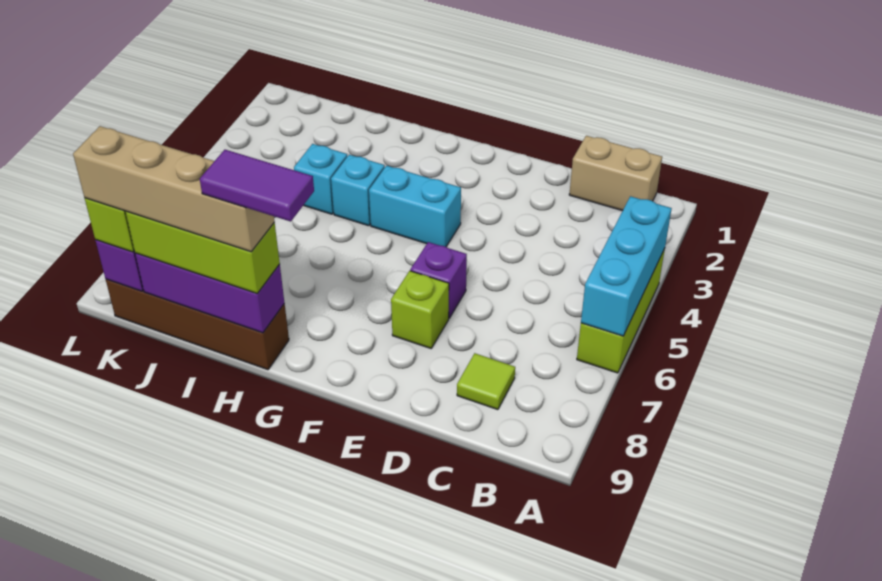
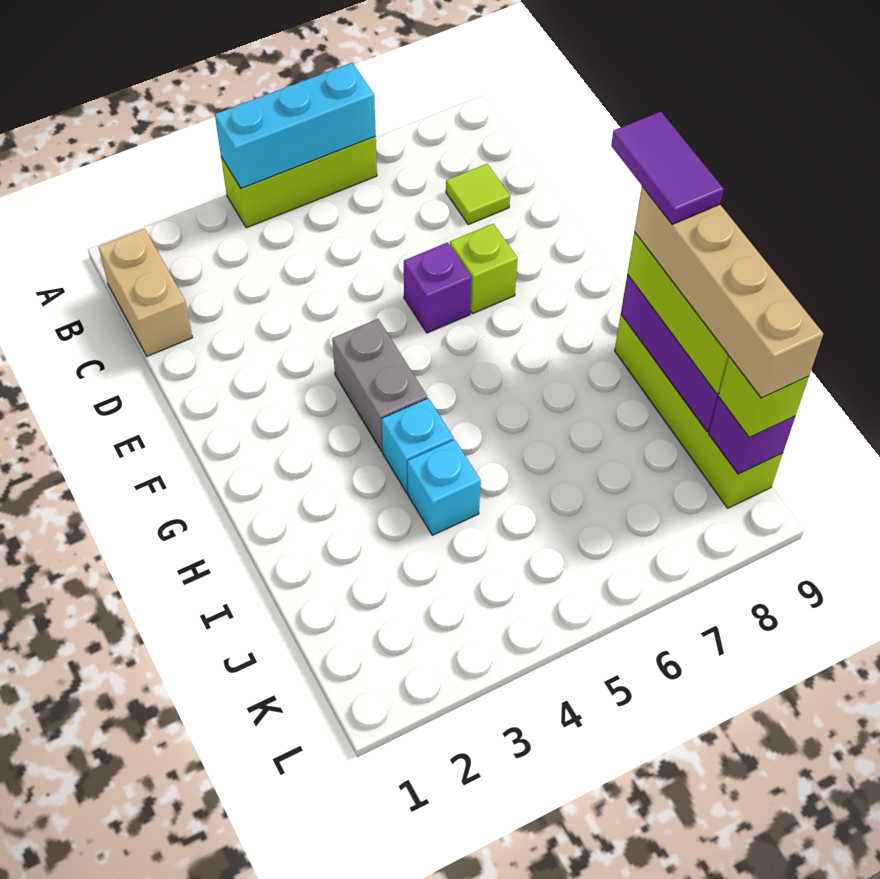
cyan 1x2 brick [369,165,461,247] -> grey 1x2 brick [332,319,427,451]
brown 1x4 brick [106,279,289,370] -> lime 1x4 brick [615,315,783,508]

